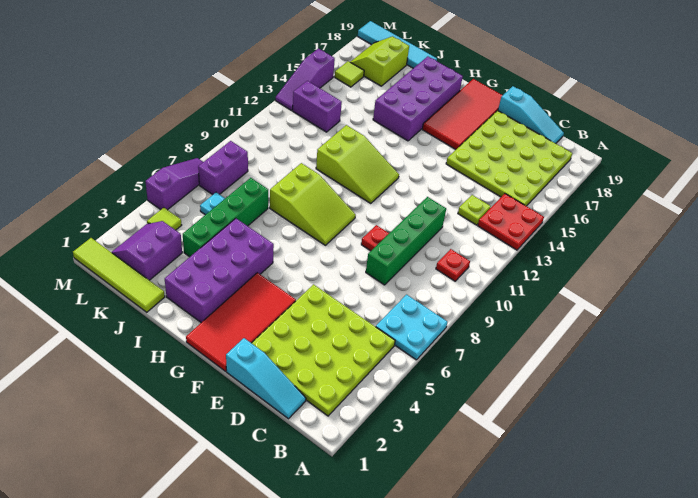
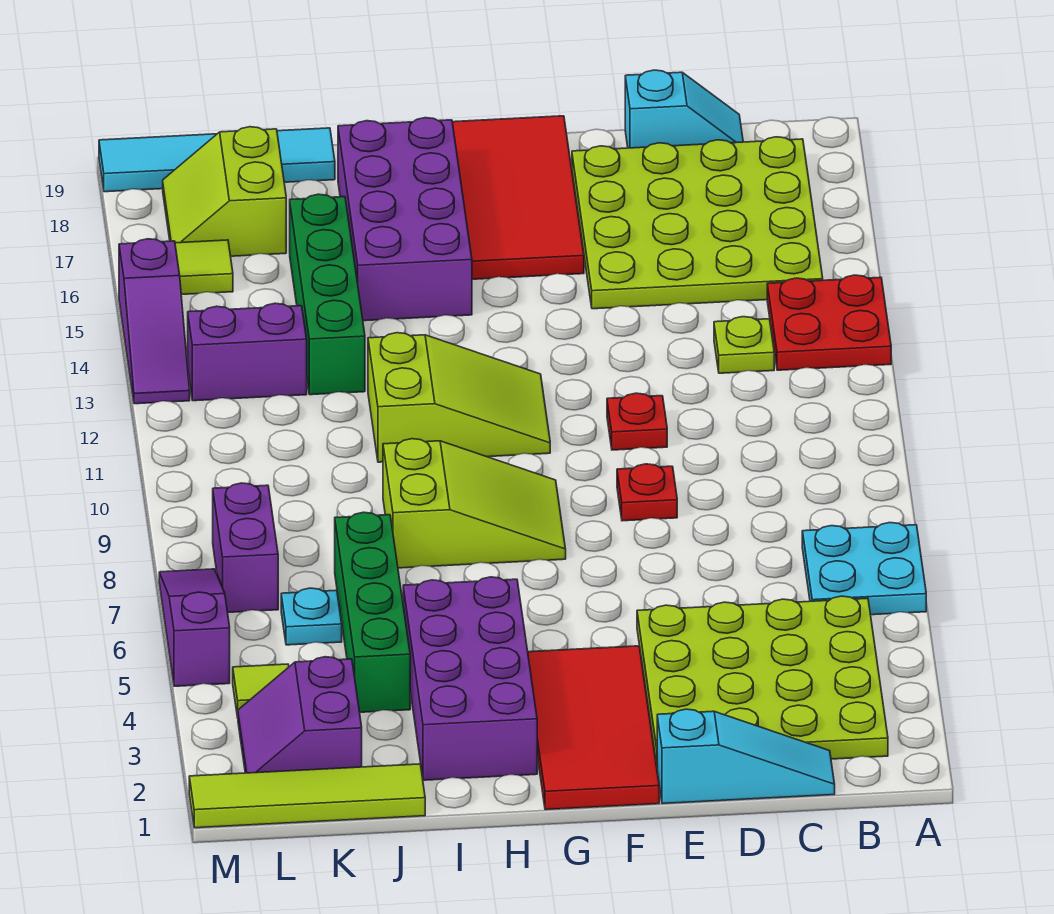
red 1x1 plate [436,249,470,281] -> red 1x1 plate moved to [607,393,667,450]
cyan 1x3 slope [498,86,564,143] -> cyan 1x2 slope [625,70,743,148]
green 1x4 brick [366,197,446,285] -> green 1x4 brick moved to [290,194,365,395]

